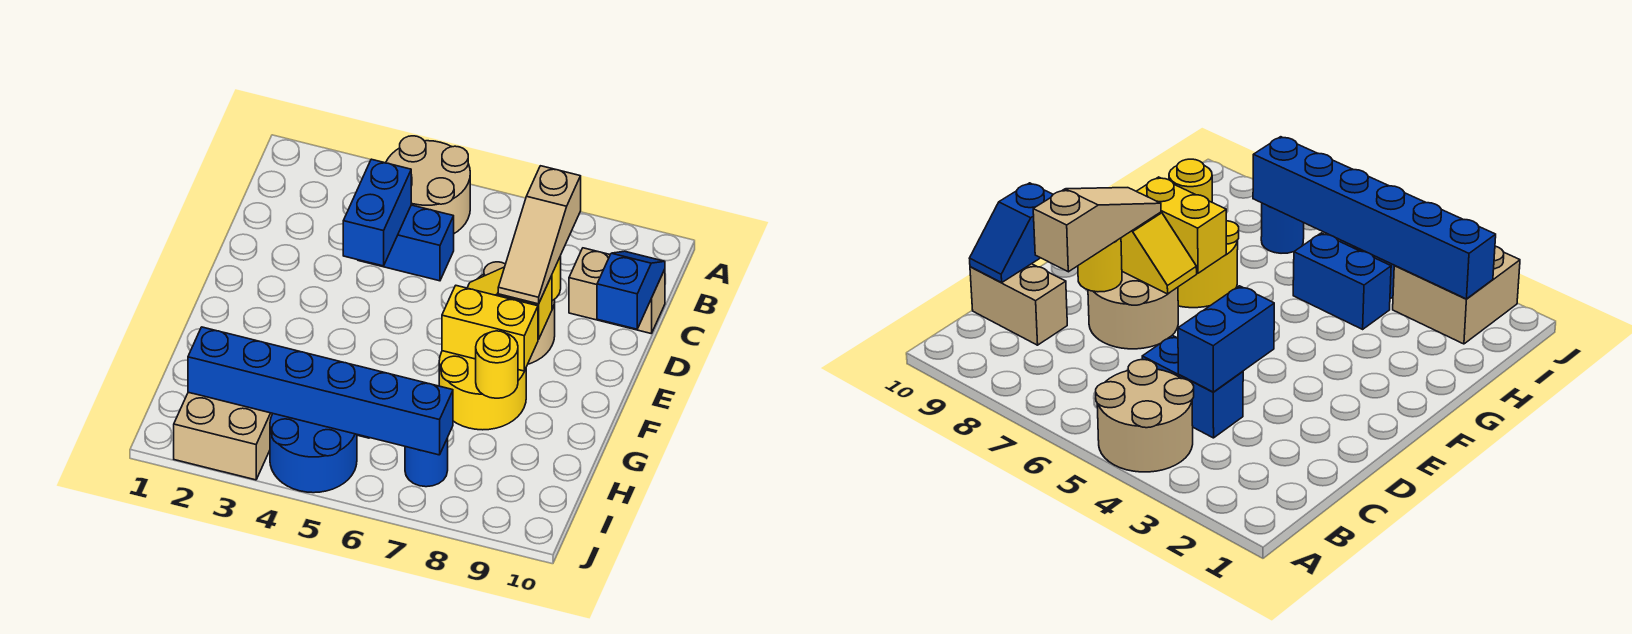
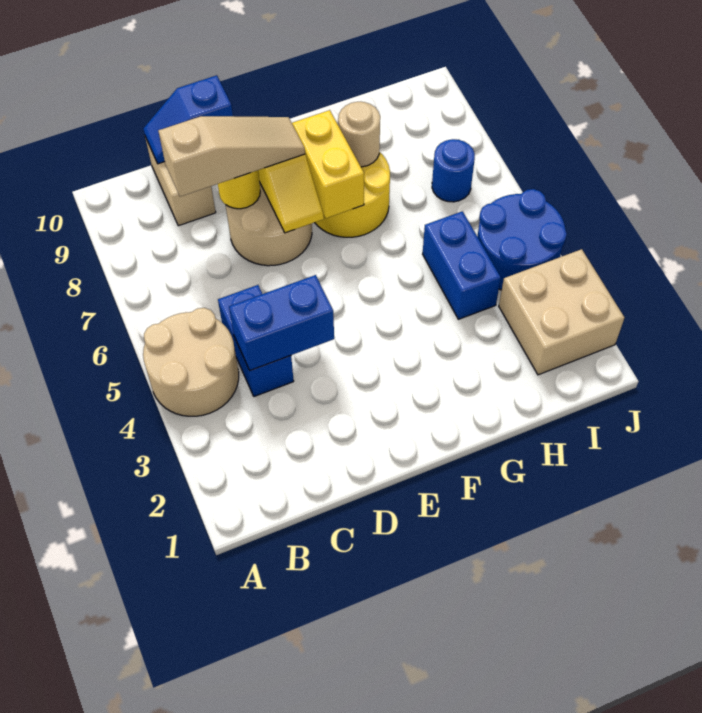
yellow 1x1 round brick [476,331,518,398] -> tan 1x1 round brick [338,102,380,167]
blue 1x6 brick [188,327,453,455] -> none

